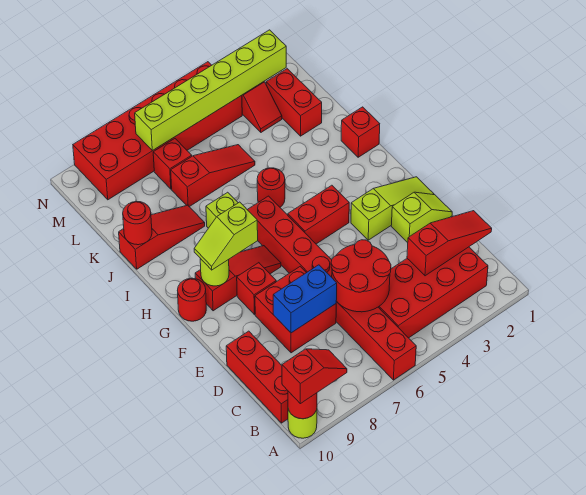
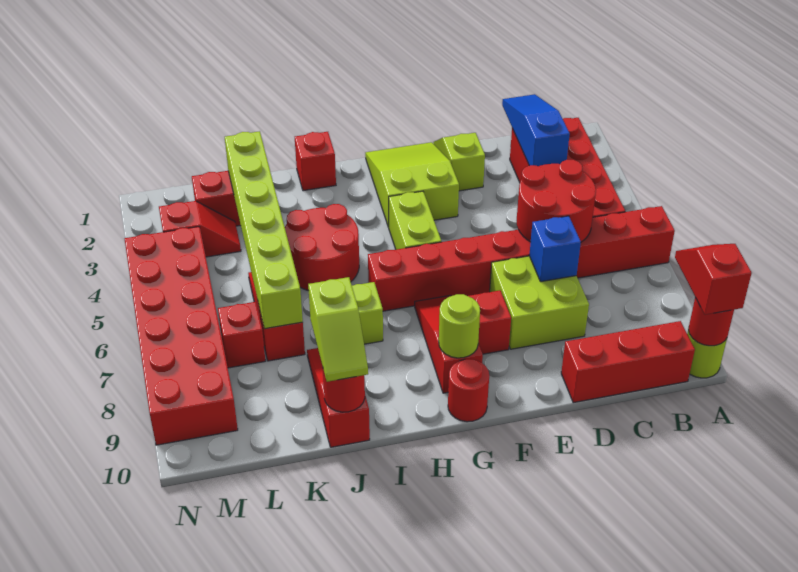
red 1x3 slope [407,211,492,276] -> blue 1x3 slope [502,94,570,166]
red 2x2 brick [255,267,336,353] -> lime 2x2 brick [490,256,589,349]
blue 1x2 brick [273,265,337,333] -> blue 1x1 brick [529,216,581,282]
lime 1x3 slope [351,177,434,240] -> lime 2x3 slope [365,142,459,227]
red 1x2 brick [288,185,349,244] -> lime 1x2 brick [389,191,441,250]
lime 1x2 slope [194,202,258,270] -> lime 1x2 slope moved to [308,277,368,382]
red 1x1 round brick [257,168,285,207] -> red 2x2 round brick [285,204,359,291]
lime 1x6 brick [135,30,286,150] -> lime 1x6 brick moved to [225,131,303,329]

